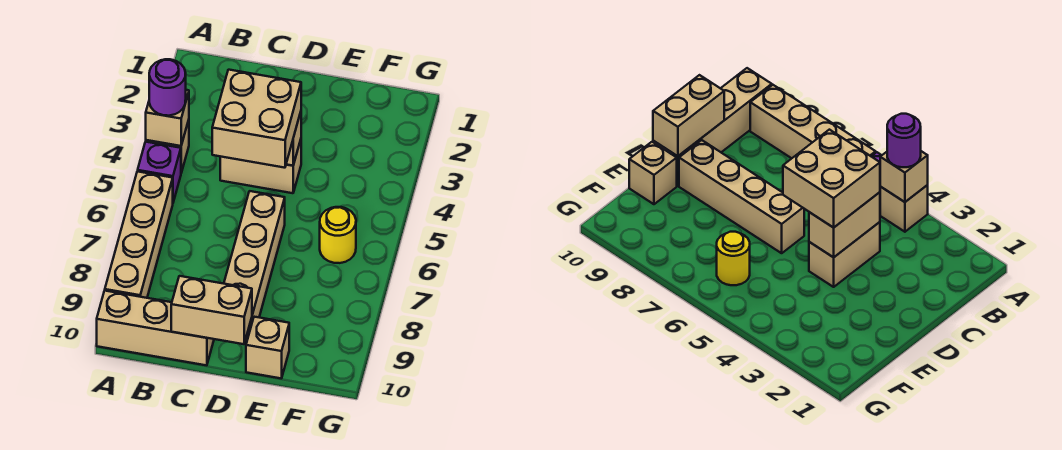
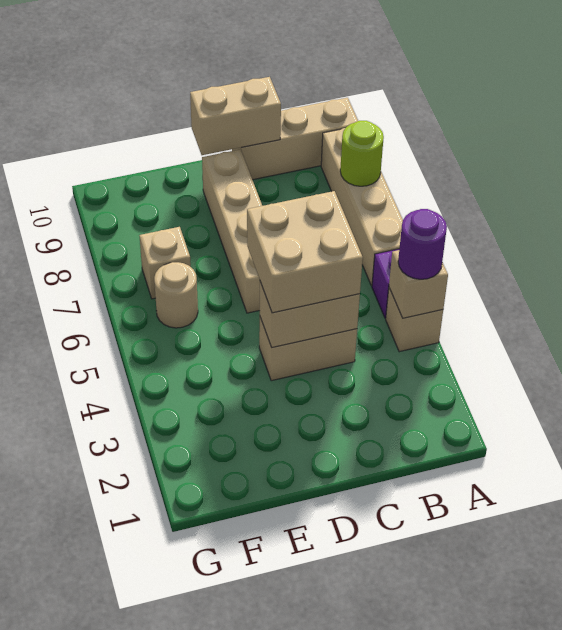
none -> lime 1x1 round brick [340,121,384,186]
tan 1x1 brick [246,317,289,378] -> tan 1x1 brick moved to [139,227,191,299]
yellow 1x1 round brick [320,207,356,263] -> tan 1x1 round brick [154,262,198,328]

